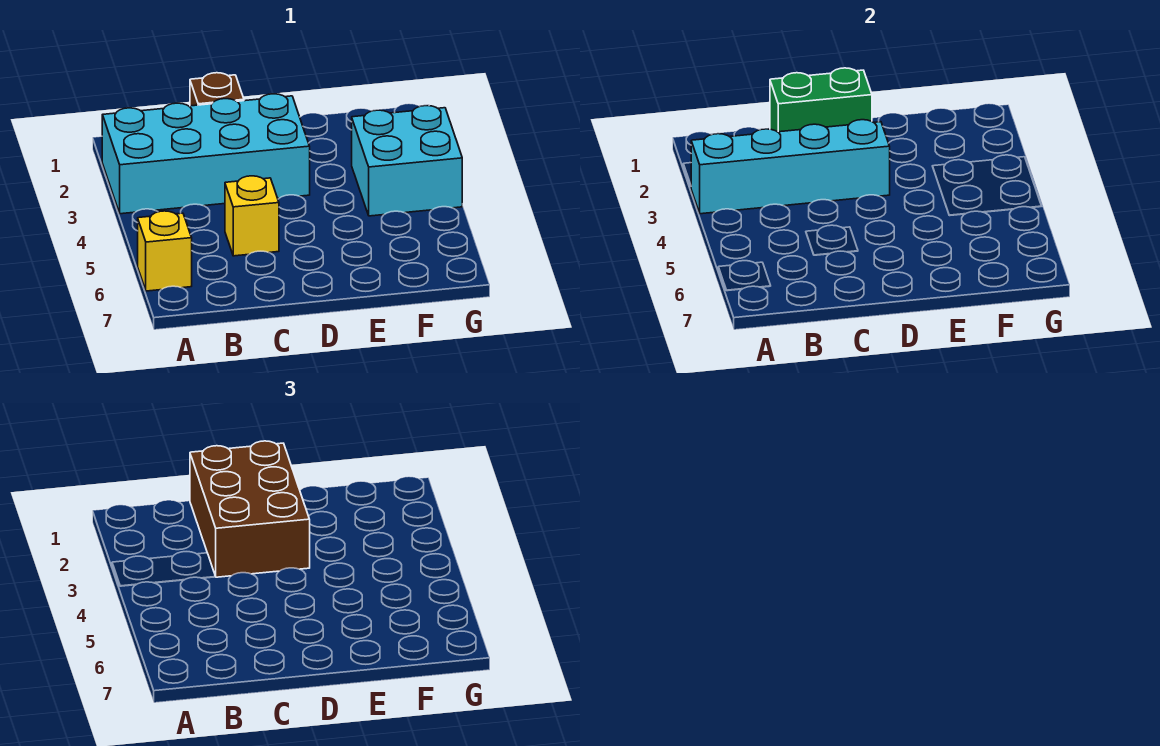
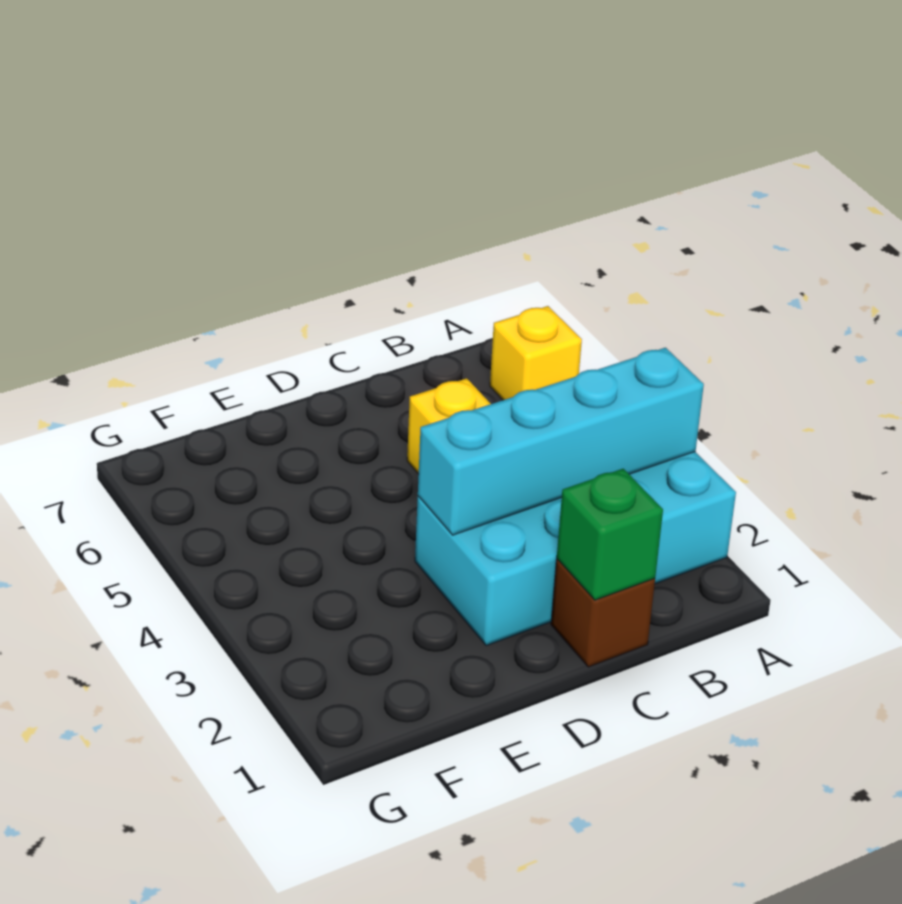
green 1x2 brick [770,68,872,132] -> green 1x1 brick [557,469,663,600]
brown 2x3 brick [190,441,310,577] -> none
cyan 2x2 brick [352,106,462,216] -> none

